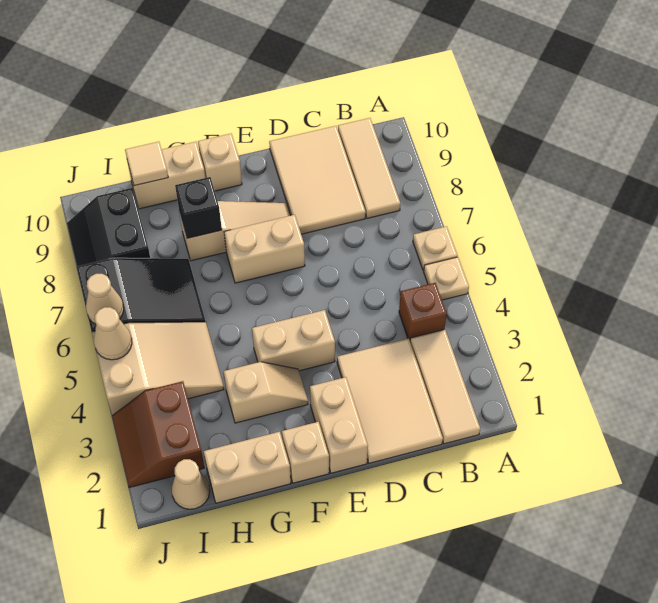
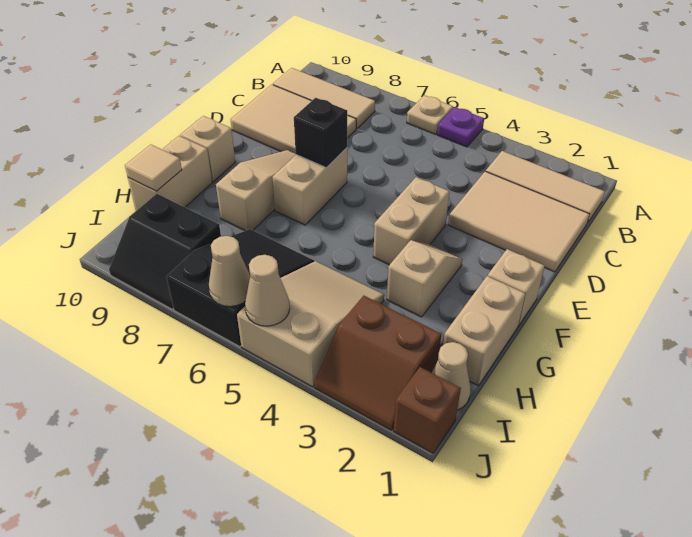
tan 1x1 plate [424,257,469,300] -> purple 1x1 plate [437,107,484,147]
brown 1x1 brick [399,283,447,340] -> brown 1x1 brick moved to [394,367,461,453]
tan 1x2 brick [310,377,368,473] -> none
black 1x1 brick [175,177,222,238] -> black 1x1 brick moved to [294,98,347,168]

